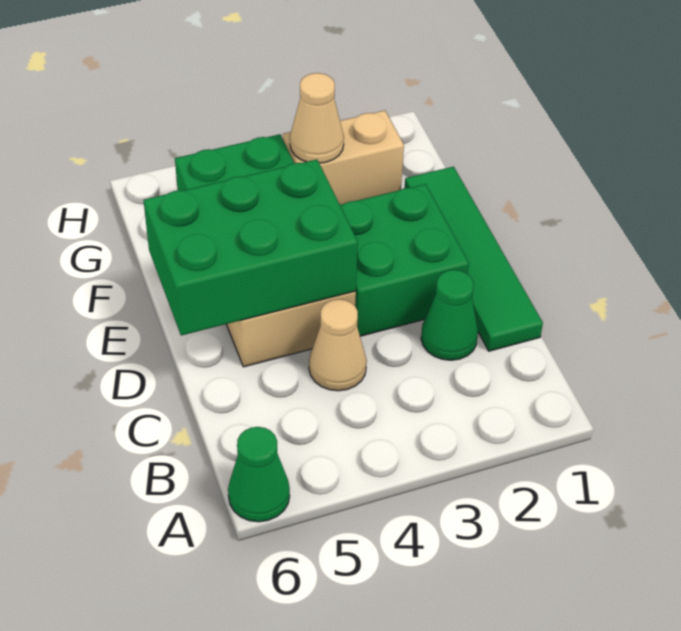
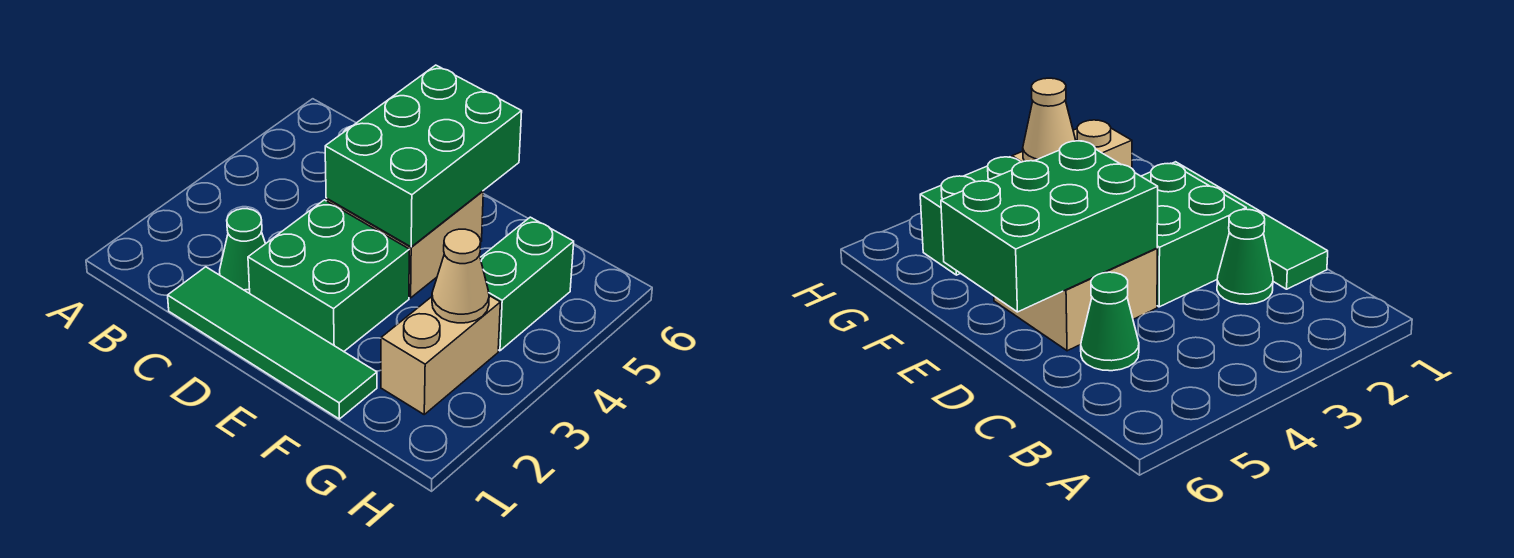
green 1x1 cone [228,427,290,522] -> green 1x1 cone moved to [1081,272,1139,371]
tan 1x1 cone [309,299,367,391] -> none

